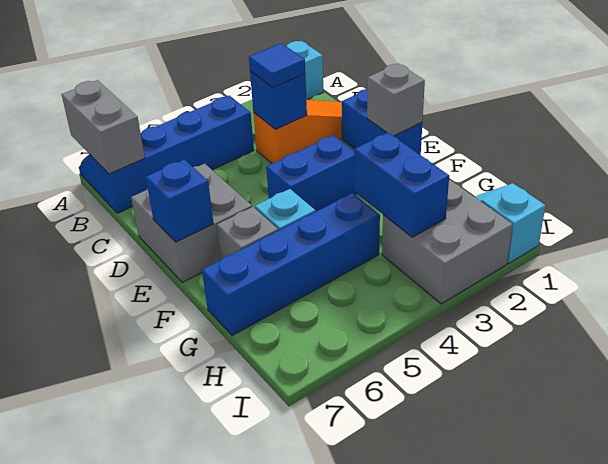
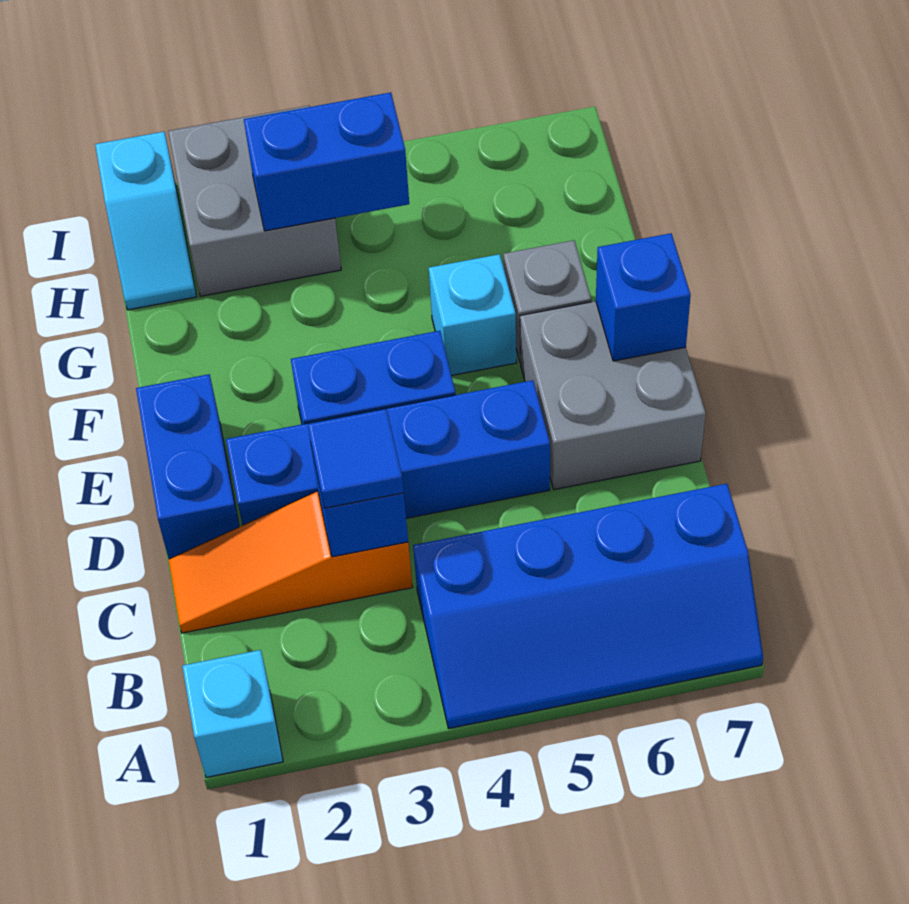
grey 1x2 brick [62,80,145,174] -> none
grey 1x1 brick [367,63,425,136] -> none
blue 1x2 brick [354,133,449,237] -> blue 1x2 brick turned to [244,93,409,231]
blue 1x4 brick [202,193,380,336] -> blue 1x4 brick moved to [226,380,550,525]

